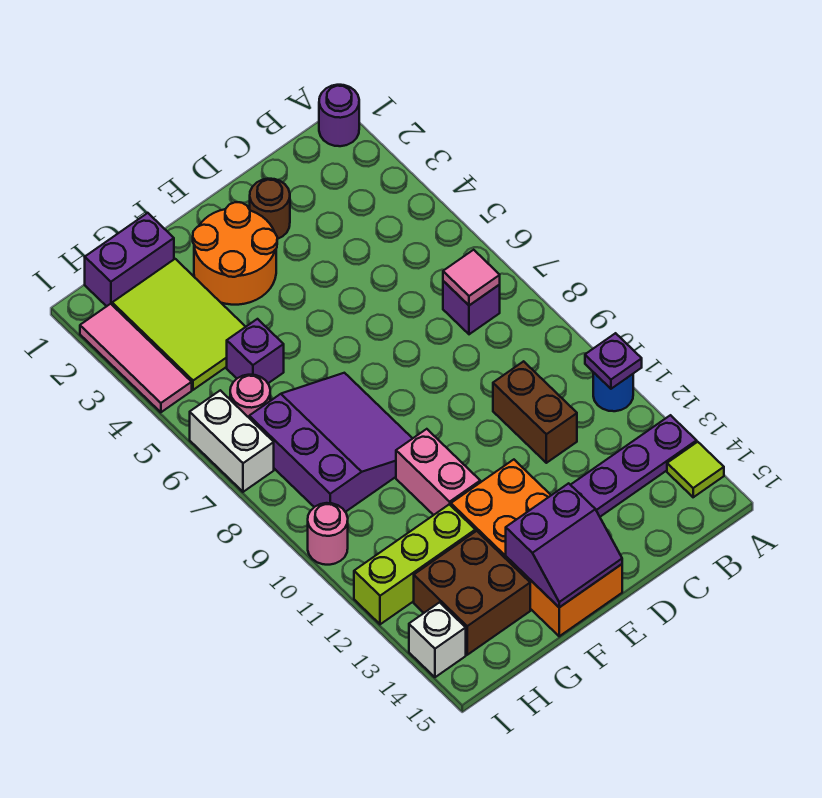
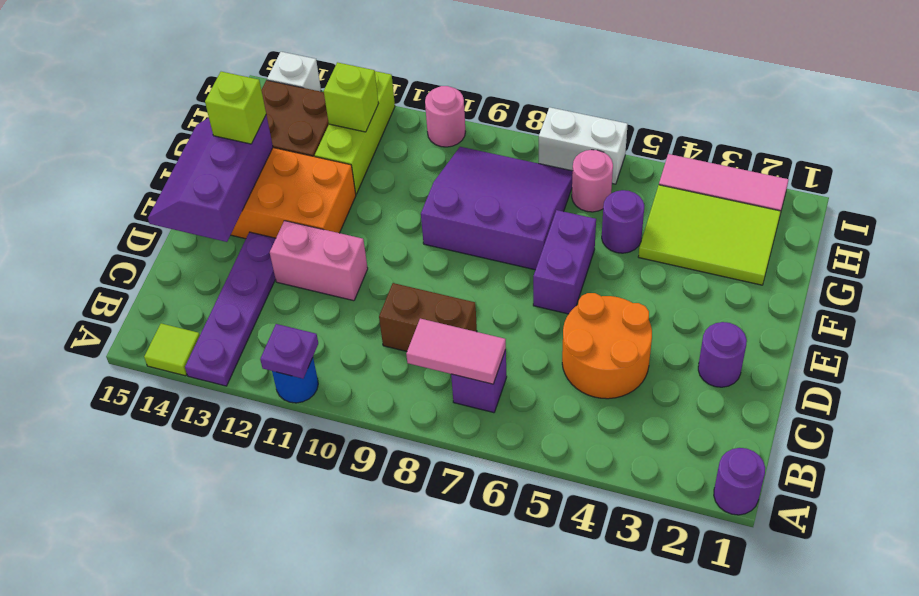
pink 1x1 tile [443,250,500,305] -> pink 1x2 tile [406,319,506,384]
brown 1x2 brick [493,361,577,463] -> brown 1x2 brick moved to [379,283,477,351]
brown 1x1 round brick [250,179,290,239] -> purple 1x1 round brick [698,322,747,387]
orange 2x2 round brick [193,202,277,305] -> orange 2x2 round brick moved to [562,293,652,399]
purple 2x2 slope [506,483,622,607] -> purple 2x3 slope [148,115,273,242]
purple 3x3 slope [249,373,413,512] -> purple 3x3 slope turned to [421,147,573,270]
pink 1x2 brick [396,429,480,515] -> pink 1x2 brick moved to [270,221,368,301]
none -> lime 1x1 brick [205,72,266,144]
purple 1x2 brick [85,213,174,306] -> purple 1x2 brick moved to [533,210,596,314]
purple 1x1 brick [227,319,284,383] -> purple 1x1 round brick [602,190,644,253]
none -> lime 1x1 brick [324,62,379,132]

